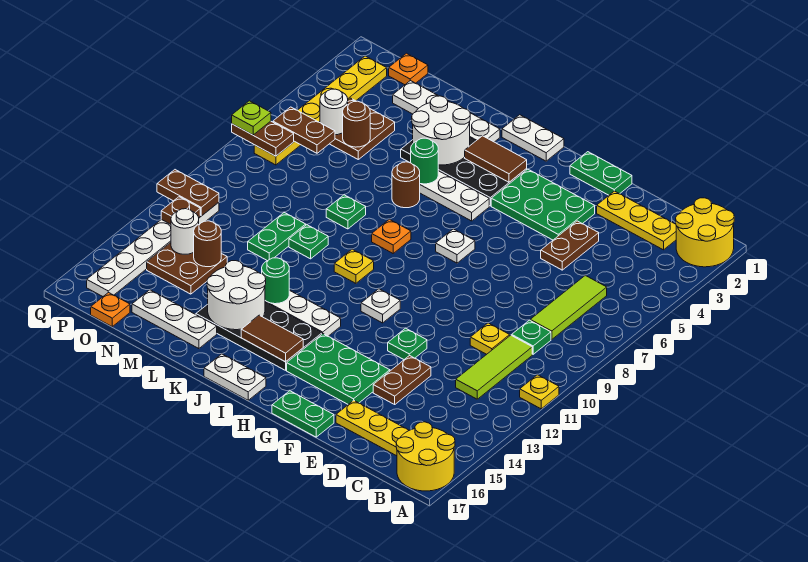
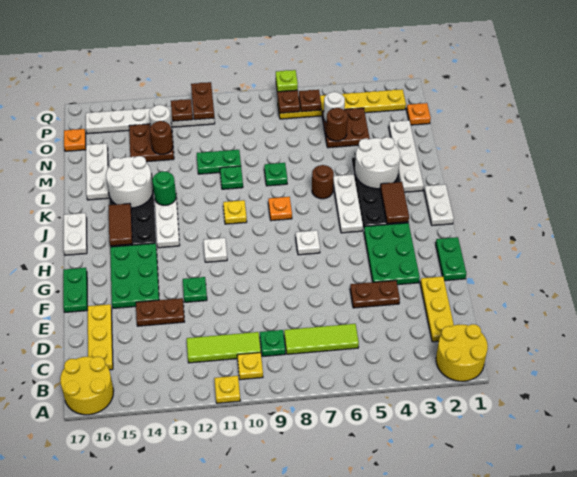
yellow 1x1 plate [470,323,510,354] -> yellow 1x1 plate moved to [237,352,263,380]
green 1x1 round brick [411,138,438,184] -> none
brown 1x2 plate [273,107,335,153] -> brown 1x1 plate [299,90,321,112]

